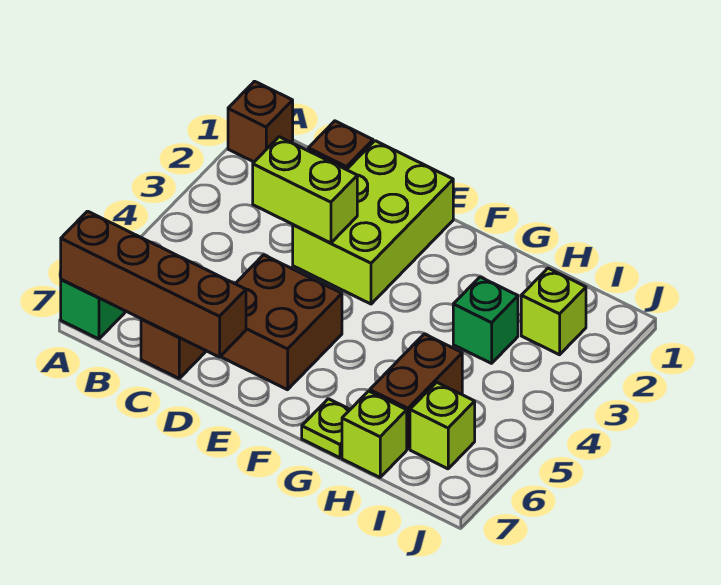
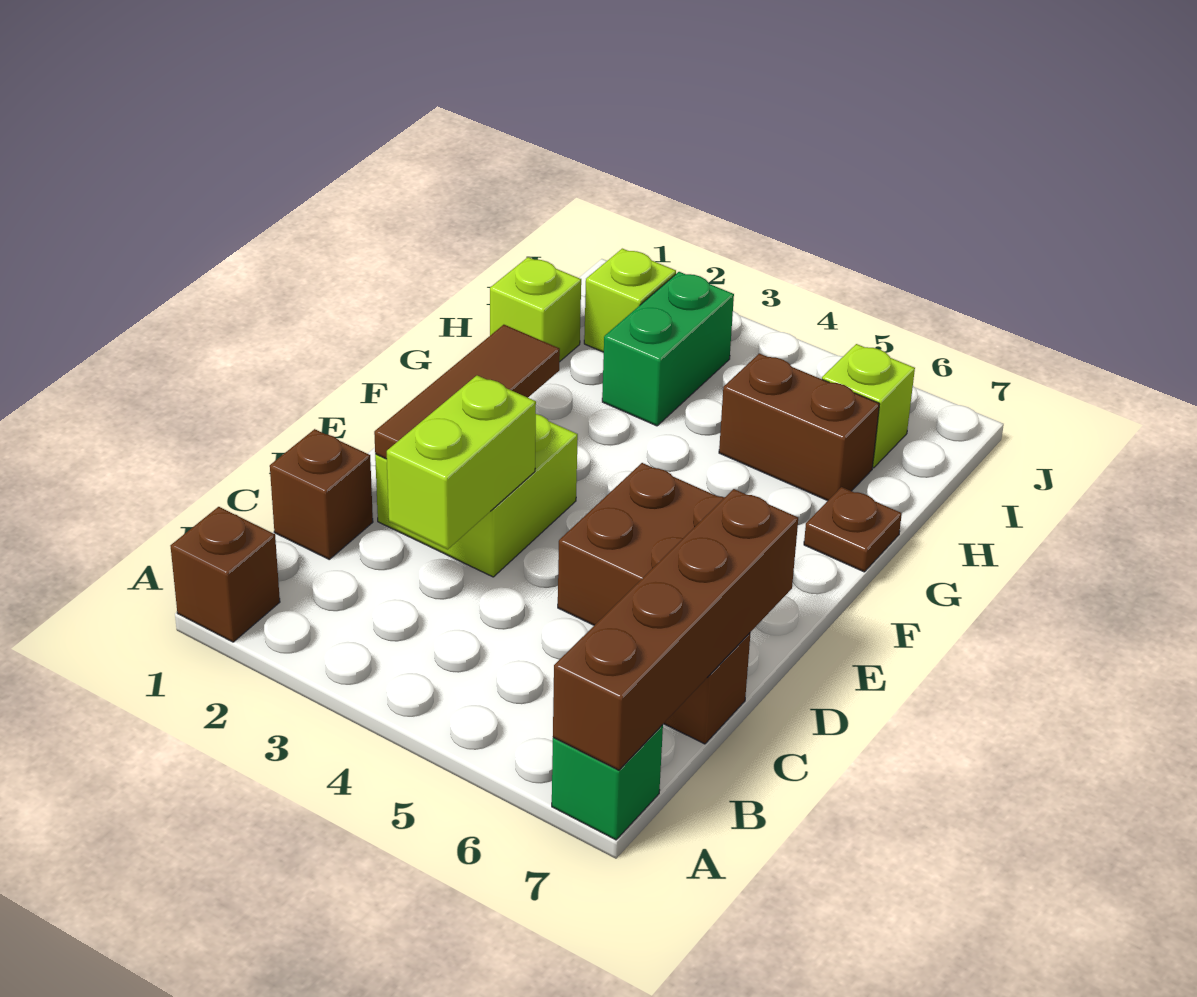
lime 2x3 brick [293,141,453,304] -> lime 2x2 brick [375,414,578,577]
none -> brown 1x3 tile [374,325,560,459]
lime 1x1 plate [302,399,350,458] -> brown 1x1 plate [804,487,902,572]
green 1x1 brick [453,277,518,363] -> green 1x2 brick [602,272,734,426]
lime 1x1 brick [342,391,407,477] -> lime 1x1 brick moved to [490,257,581,362]

